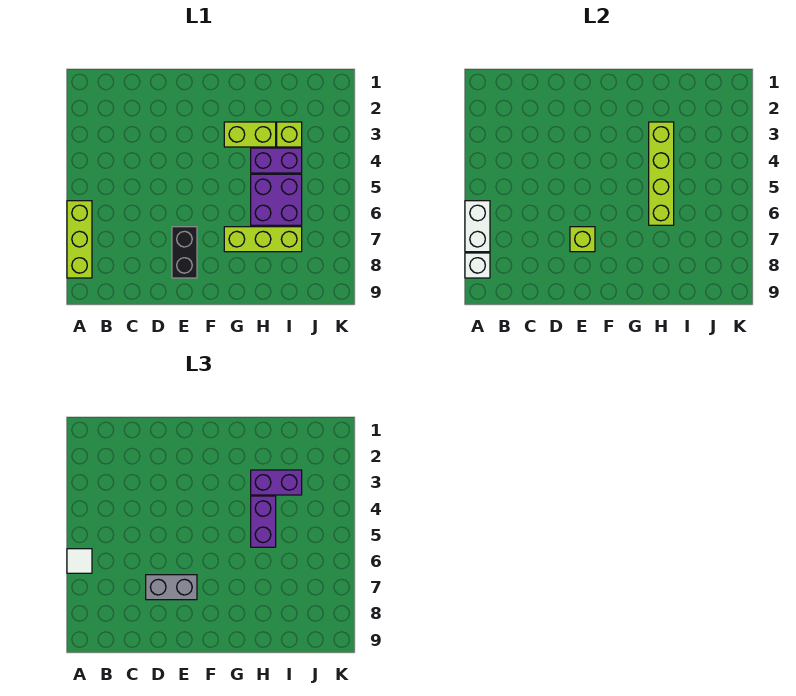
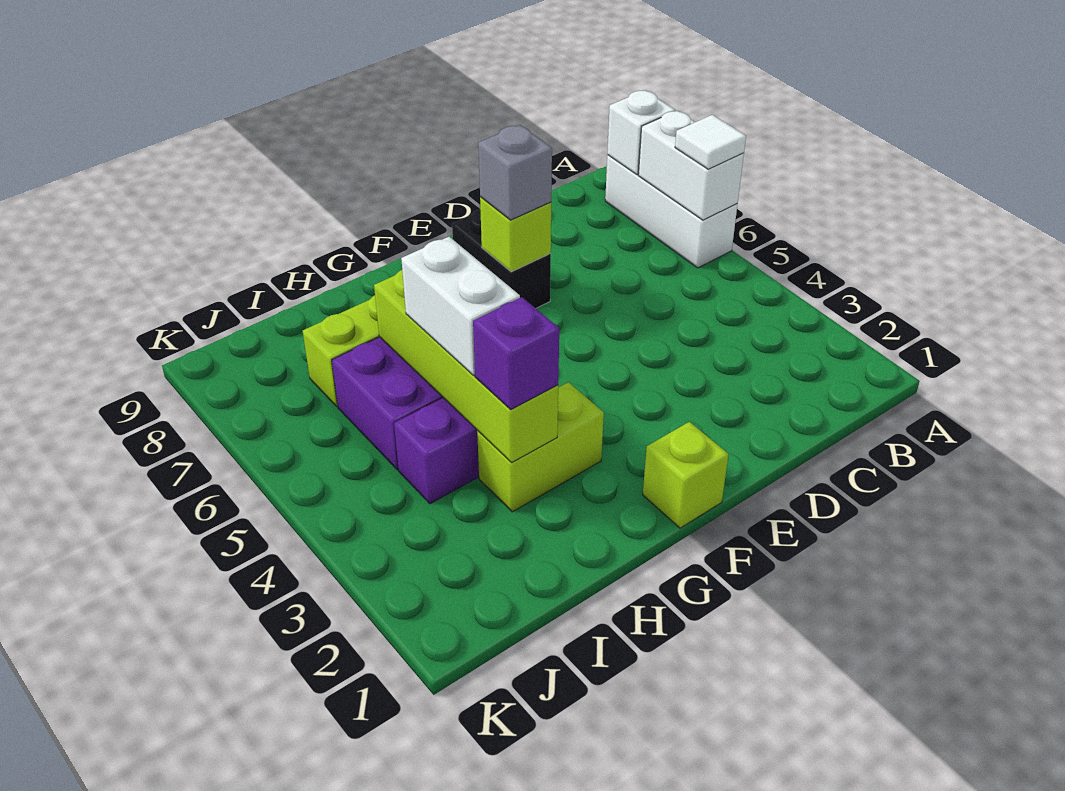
lime 1x3 brick [67,201,92,278] -> white 1x3 brick [605,155,738,268]
grey 1x2 brick [146,575,197,600] -> grey 1x1 brick [478,125,552,220]
purple 1x2 brick [251,470,302,495] -> purple 1x1 brick [473,297,559,409]
purple 1x2 brick [251,496,276,547] -> white 1x2 brick [401,237,520,375]
lime 1x1 brick [277,122,302,147] -> lime 1x1 brick moved to [643,422,729,528]

